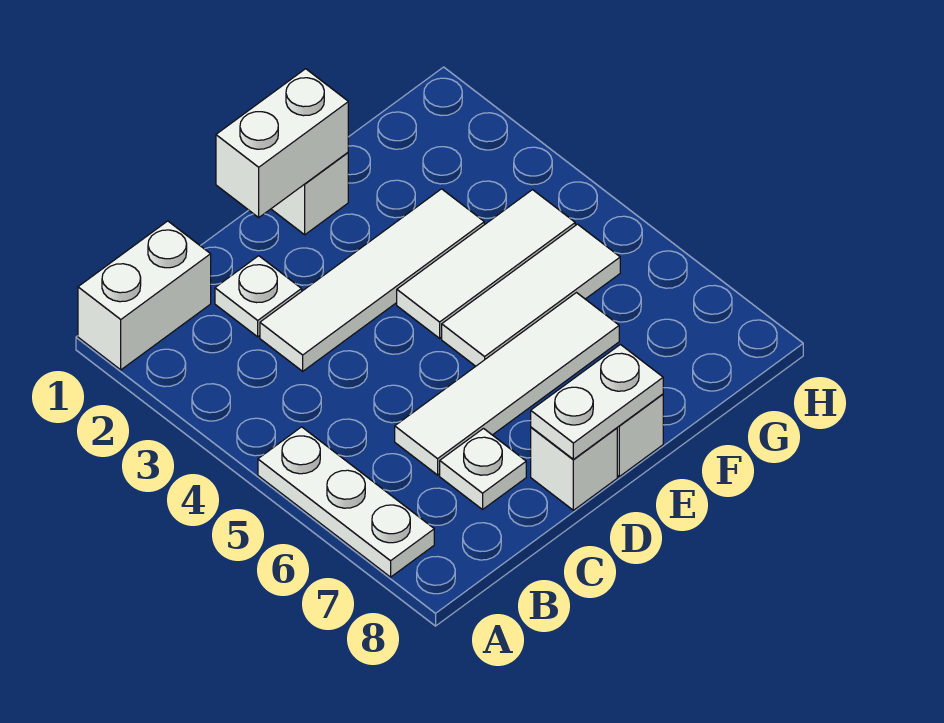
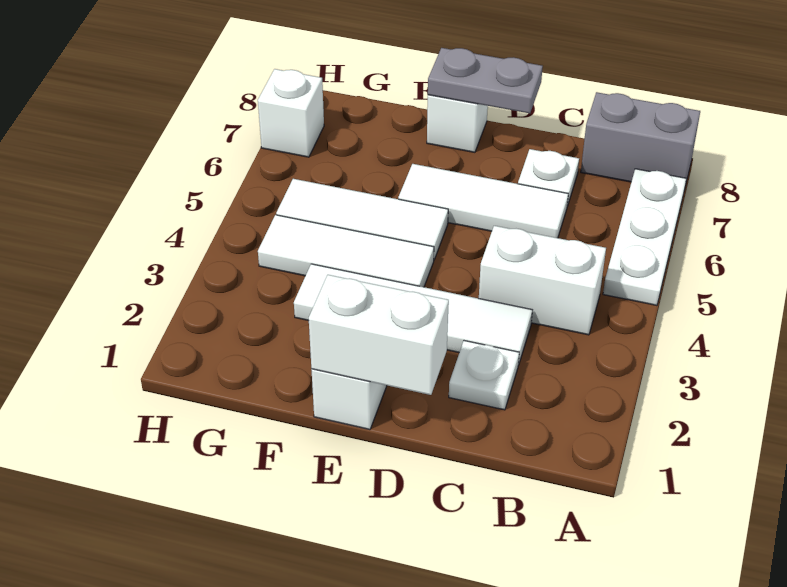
white 1x2 brick [78,221,211,370] -> white 1x2 brick moved to [479,226,606,335]
none -> grey 1x2 brick [581,92,700,185]
white 1x4 tile [395,293,619,475] -> white 1x3 tile [398,164,568,238]
white 1x1 brick [531,427,617,510] -> white 1x1 brick moved to [258,69,324,157]
white 1x2 plate [531,345,663,459] -> grey 1x2 plate [428,48,543,113]

